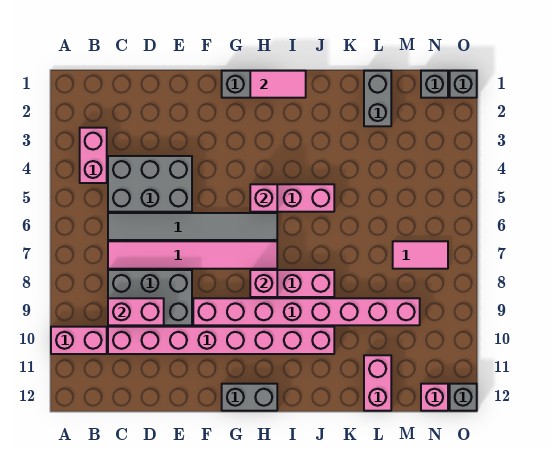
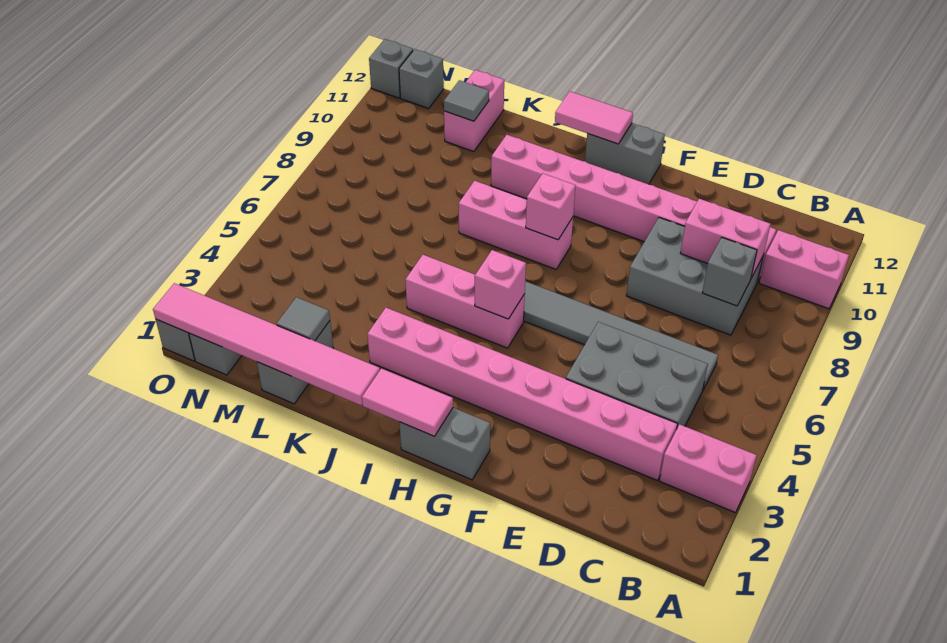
pink 1x2 brick [80,128,107,183] -> pink 1x2 brick turned to [660,424,757,513]
pink 1x6 tile [108,241,277,269] -> pink 1x6 tile moved to [153,283,380,405]
none -> grey 1x1 brick [702,238,757,306]
pink 1x8 brick [193,298,420,325] -> pink 1x8 brick moved to [367,308,677,480]
none -> grey 1x1 tile [277,297,330,341]
none -> grey 1x1 tile [444,80,489,121]
pink 1x2 tile [393,241,448,269] -> pink 1x2 tile moved to [555,91,633,144]
pink 1x1 brick [421,384,448,411] -> grey 1x1 brick [399,49,444,108]

